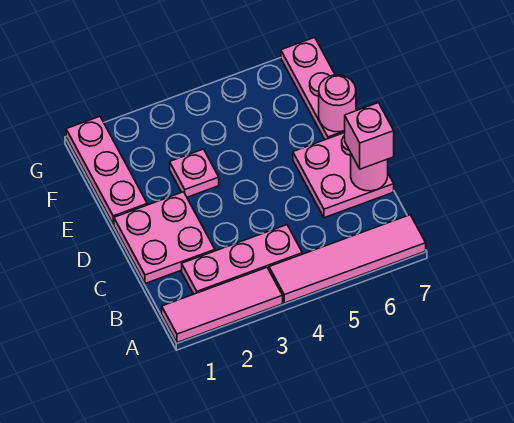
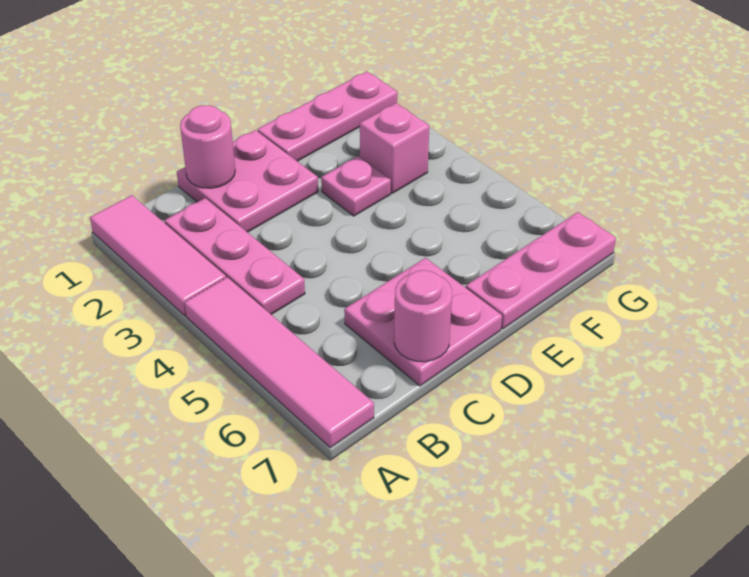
pink 1x1 brick [345,103,394,169] -> pink 1x1 brick moved to [360,103,429,193]
pink 1x1 round brick [319,75,356,132] -> pink 1x1 round brick moved to [180,105,235,188]

